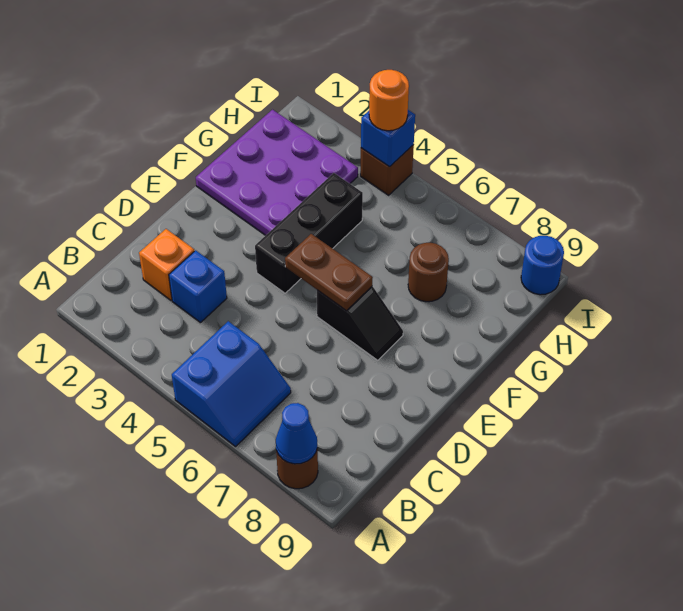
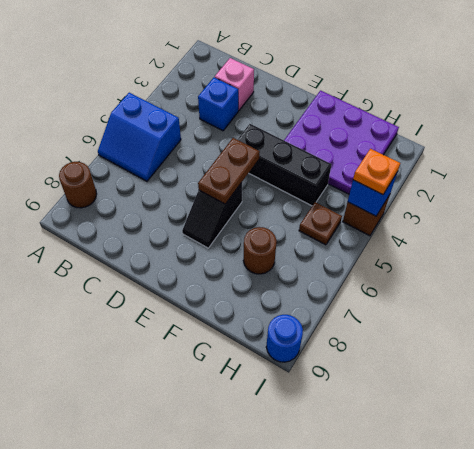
blue 1x1 cone [276,403,317,464] -> none
orange 1x1 brick [139,229,194,300] -> pink 1x1 brick [215,58,254,111]
none -> brown 1x1 plate [299,202,342,245]
orange 1x1 round brick [369,70,409,131] -> orange 1x1 plate [353,149,400,195]

